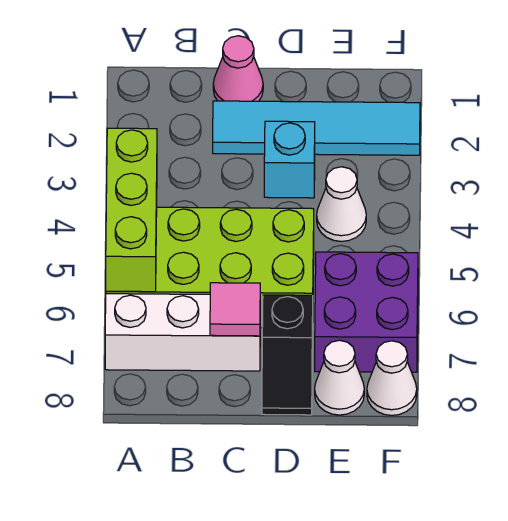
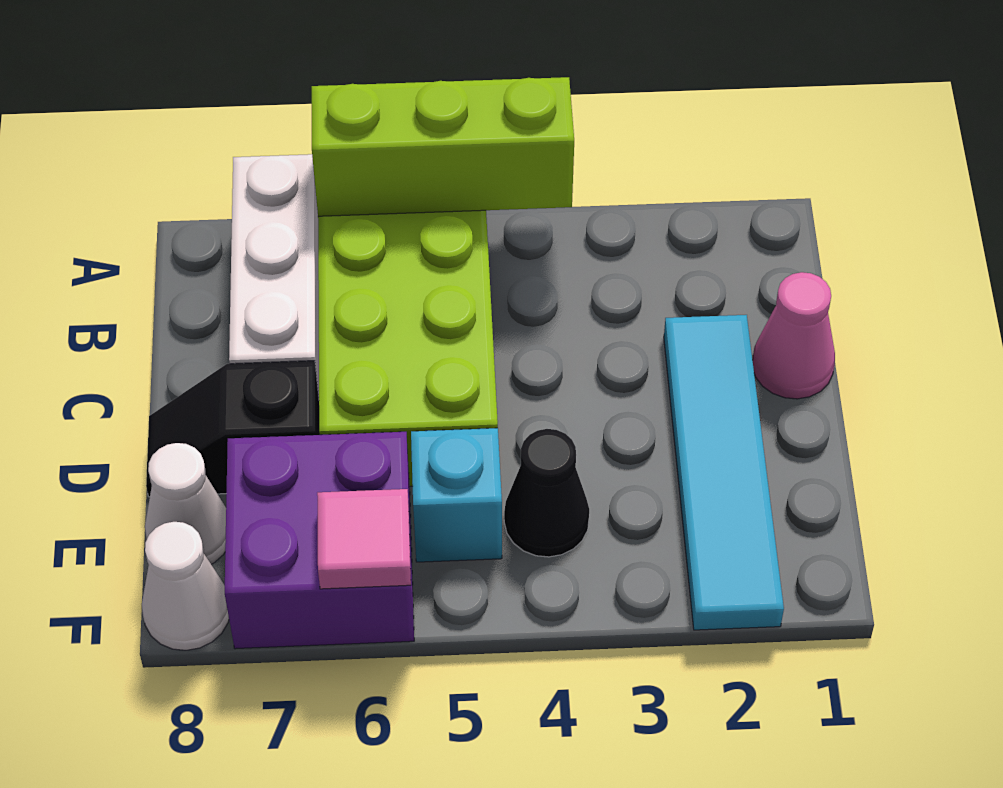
pink 1x1 tile [210,283,260,336] -> pink 1x1 tile moved to [317,489,411,589]
cyan 1x1 brick [264,121,315,198] -> cyan 1x1 brick moved to [411,428,502,562]
white 1x1 cone [317,167,366,241] -> black 1x1 cone [504,429,589,557]

